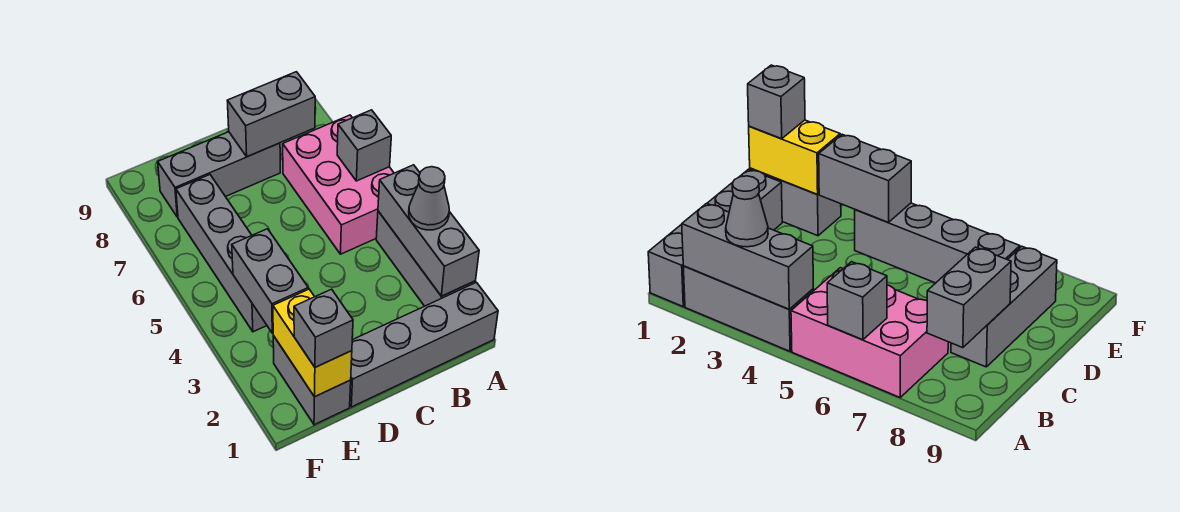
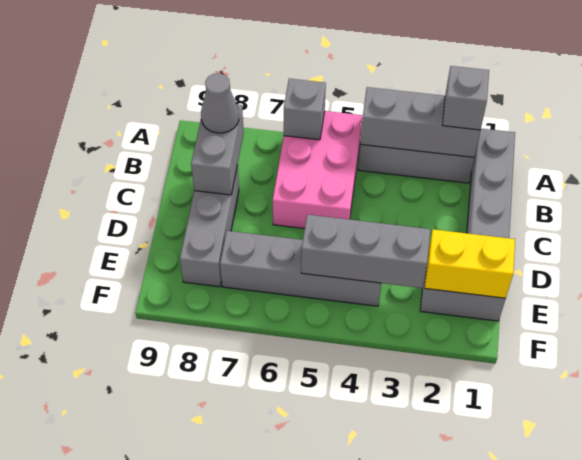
grey 1x1 cone [409,167,449,230] -> grey 1x1 cone moved to [201,73,239,133]
pink 2x3 brick [283,115,394,254] -> pink 2x3 brick turned to [273,111,362,229]
grey 1x1 brick [294,289,353,367] -> grey 1x1 brick moved to [443,66,489,130]
grey 1x2 brick [232,229,308,333] -> grey 1x3 brick [301,214,430,288]

